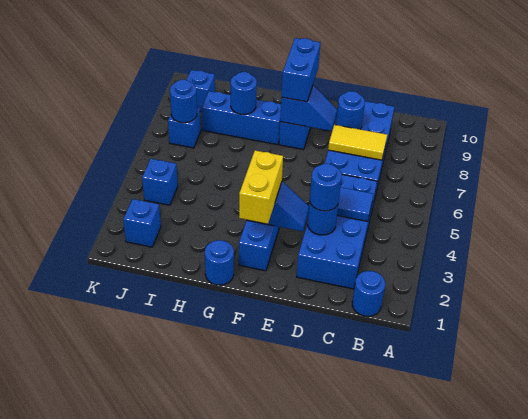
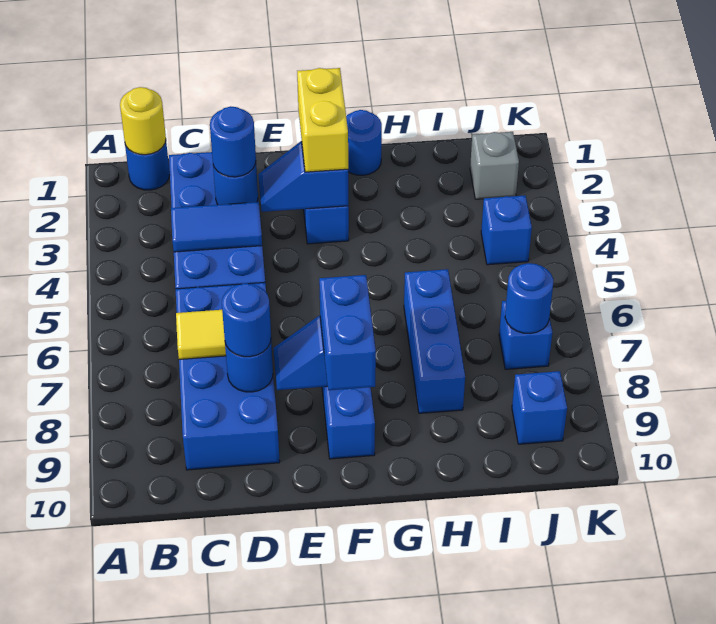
none -> yellow 1x1 round brick [120,87,166,155]
blue 1x3 brick [202,91,281,145] -> blue 1x3 brick turned to [404,269,465,413]
blue 1x1 round brick [231,72,257,114] -> blue 1x1 round brick moved to [222,284,271,357]
blue 1x1 brick [123,199,161,247] -> grey 1x1 brick [470,132,519,199]

